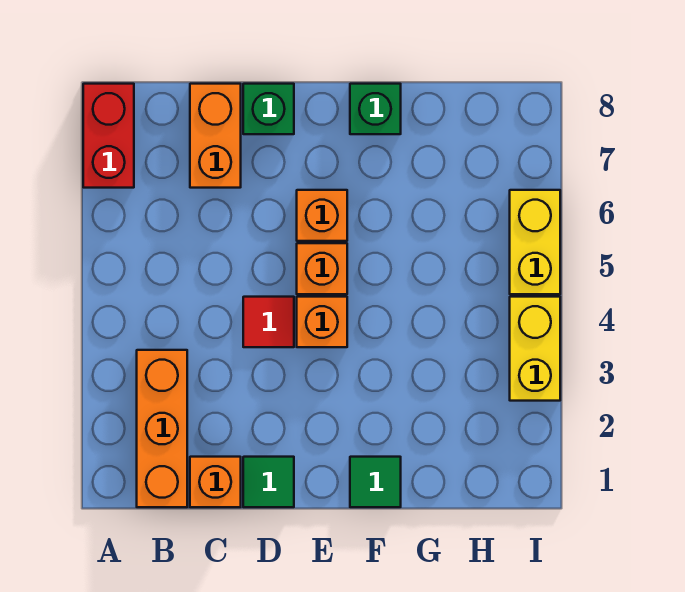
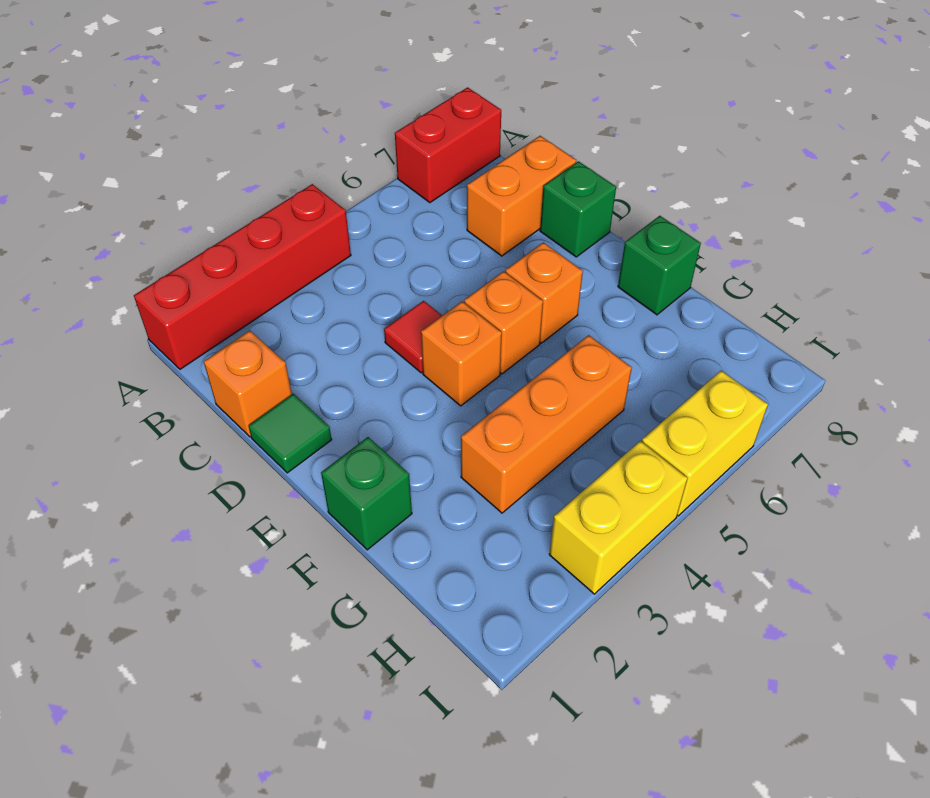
none -> red 1x4 brick [134,184,351,369]
orange 1x3 brick [137,350,187,507] -> orange 1x3 brick moved to [461,335,632,513]
green 1x1 tile [350,457,401,507] -> green 1x1 brick [321,437,412,550]

